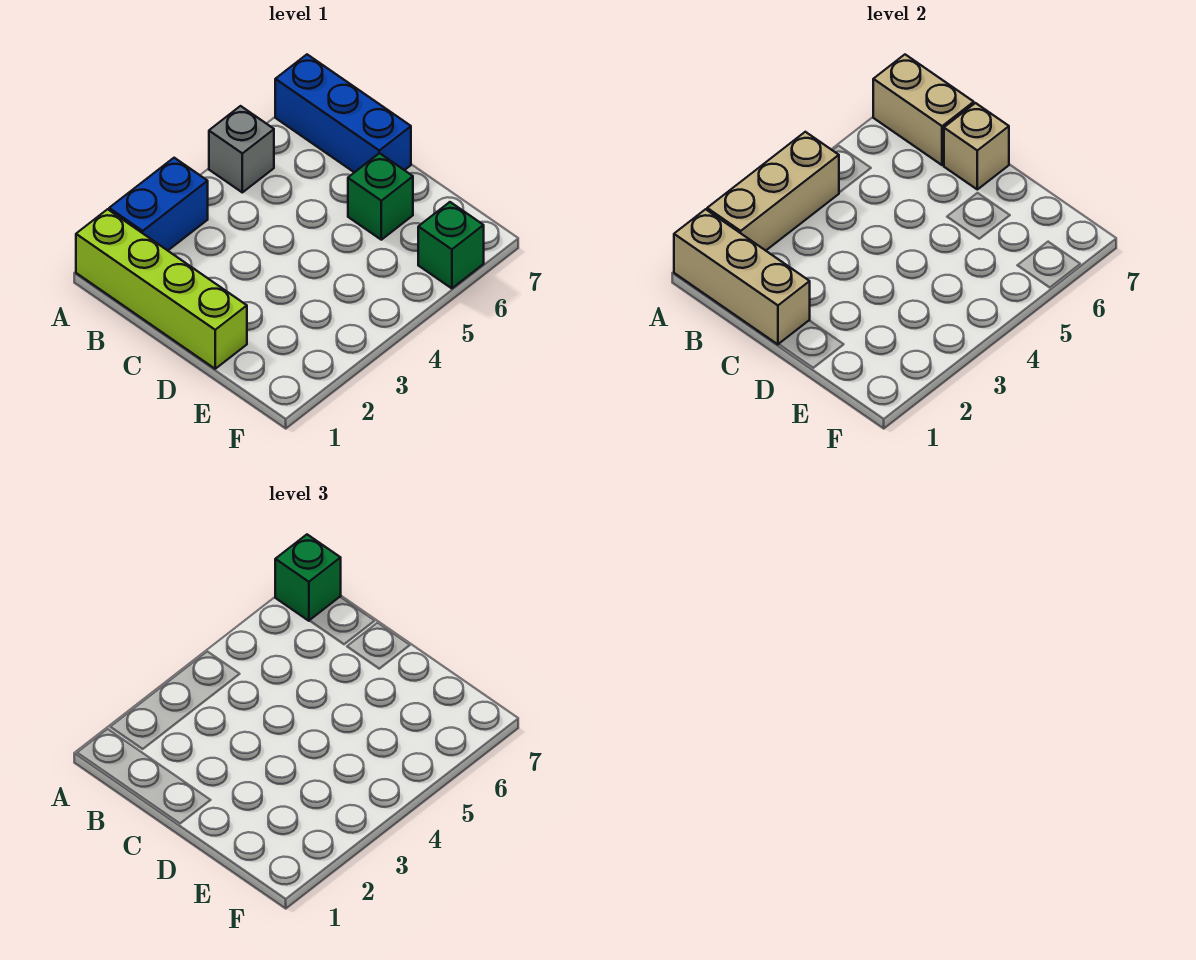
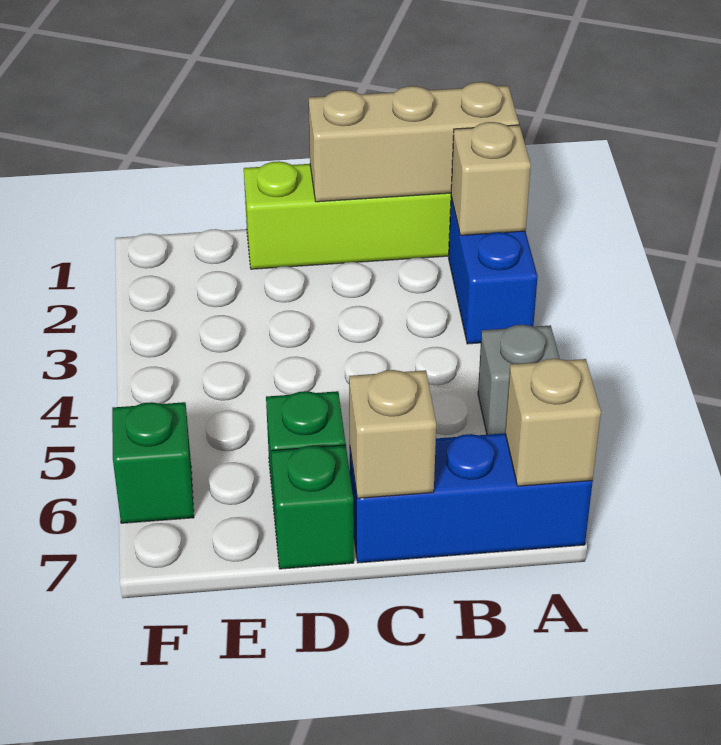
tan 1x3 brick [707,132,839,251] -> tan 1x1 brick [451,122,531,235]
tan 1x2 brick [873,55,974,165] -> tan 1x1 brick [505,359,601,486]
green 1x1 brick [275,535,341,621] -> green 1x1 brick moved to [271,445,354,569]

